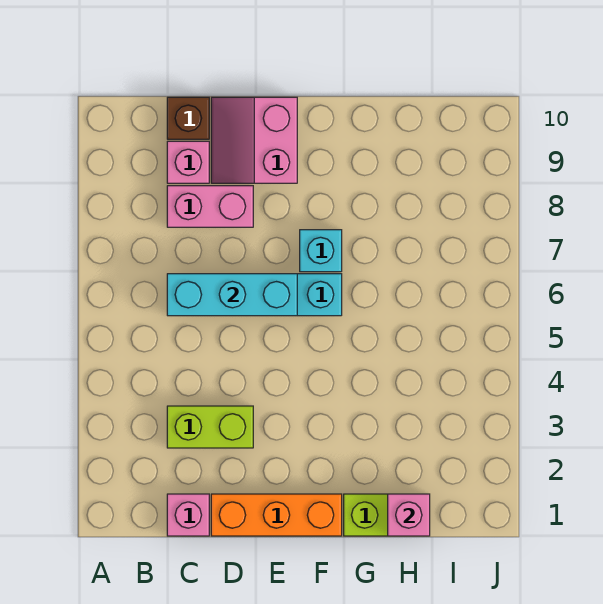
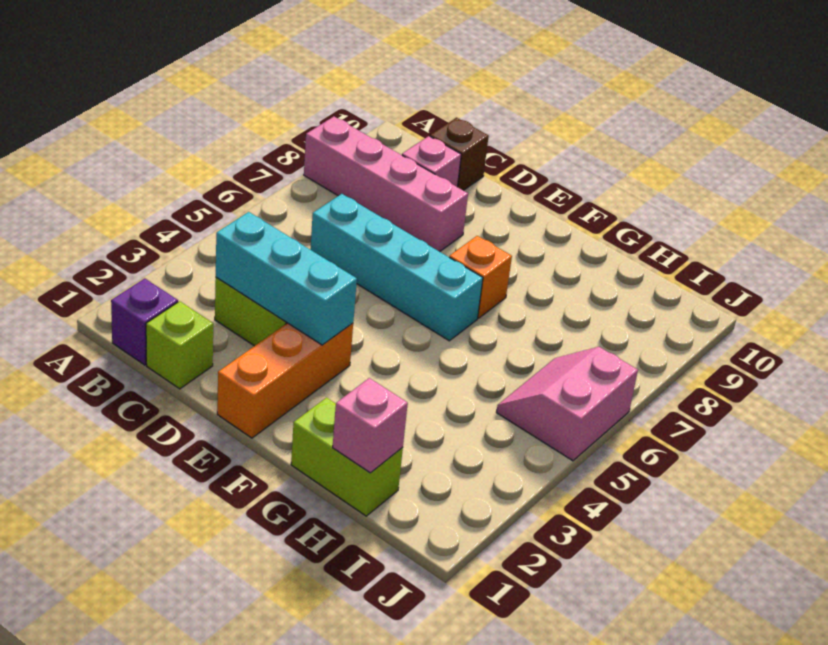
none -> purple 1x1 brick [111,278,178,365]
pink 1x1 brick [167,494,209,536] -> lime 1x1 brick [146,301,213,389]
cyan 1x3 brick [167,274,297,316] -> cyan 1x3 brick moved to [216,212,357,345]
pink 1x2 brick [167,186,253,227] -> pink 1x4 brick [304,117,468,252]
orange 1x3 brick [211,494,342,536] -> orange 1x3 brick turned to [217,323,353,438]
pink 2x2 slope [211,97,297,183] -> pink 2x2 slope moved to [496,347,638,461]
cyan 1x1 brick [300,230,342,272] -> orange 1x1 brick [449,236,512,318]

